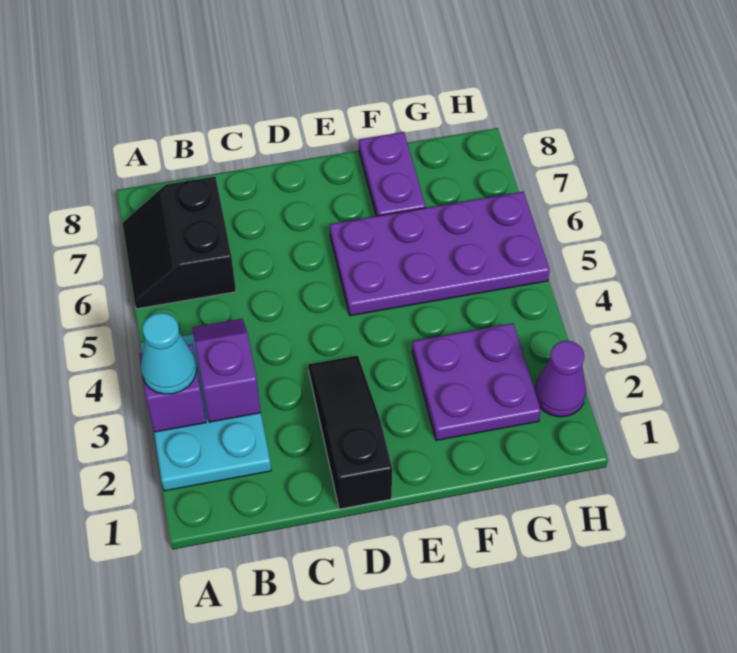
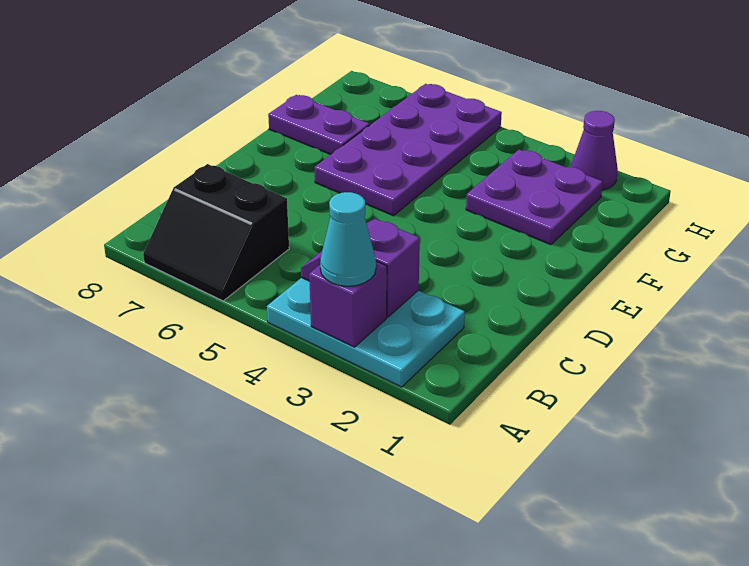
black 1x3 slope [308,356,392,509] -> none

